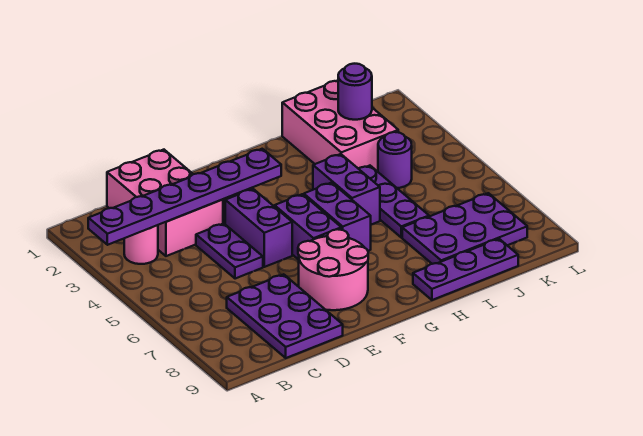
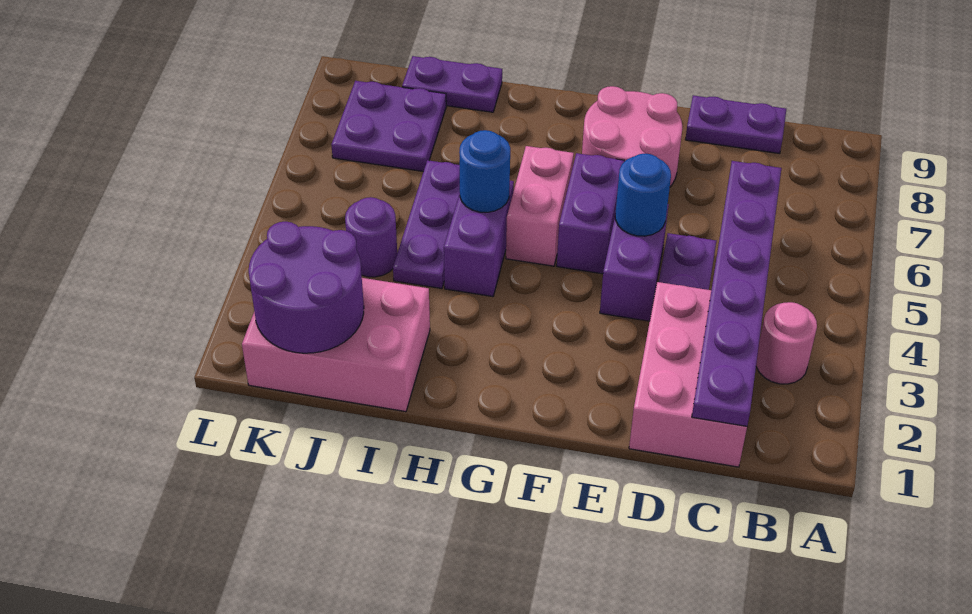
purple 1x6 plate [88,149,281,245] -> purple 1x6 plate turned to [692,161,781,426]
purple 2x3 plate [227,274,343,358] -> purple 1x2 plate [685,95,786,154]
none -> blue 1x1 round brick [615,153,671,236]
purple 1x2 brick [304,183,371,251] -> pink 1x2 brick [506,146,574,266]
none -> blue 1x1 round brick [459,130,510,212]
purple 1x3 plate [413,239,518,300] -> purple 1x2 plate [402,56,502,112]
pink 2x3 brick [282,80,398,172] -> pink 2x3 brick turned to [242,278,430,412]
purple 2x3 plate [402,193,527,264] -> purple 2x2 plate [331,81,446,171]
purple 1x1 round brick [338,64,372,120] -> purple 2x2 round brick [249,222,364,353]

